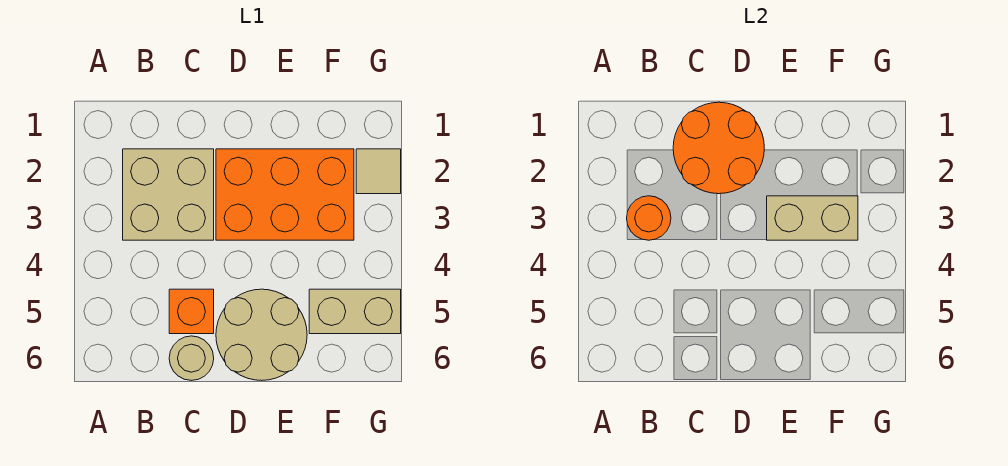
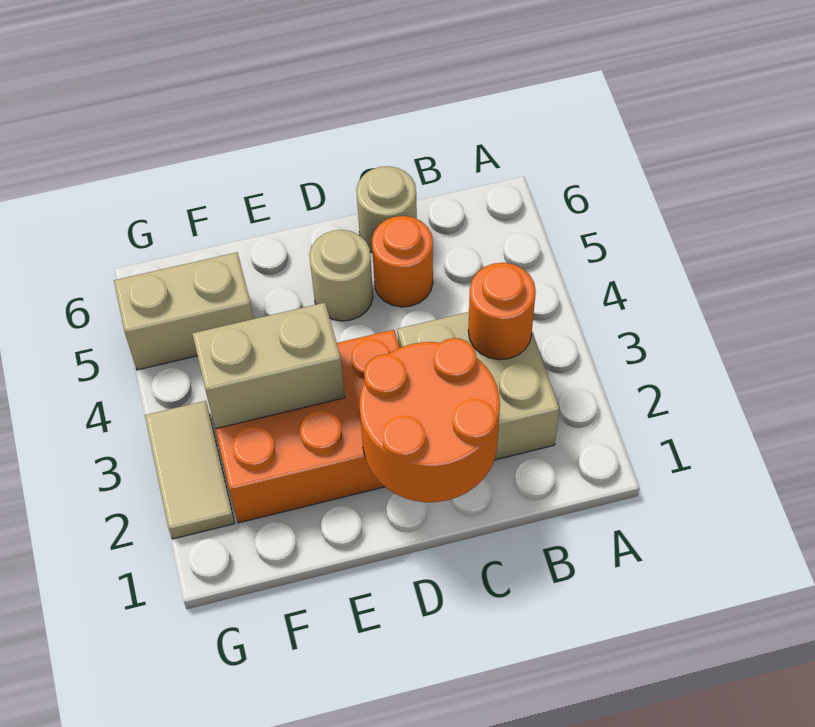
orange 1x1 brick [169,289,214,334] -> orange 1x1 round brick [372,216,433,307]
tan 2x2 round brick [216,289,307,381] -> tan 1x1 round brick [309,230,373,321]
tan 1x1 tile [356,149,401,194] -> tan 1x2 tile [145,401,235,539]

